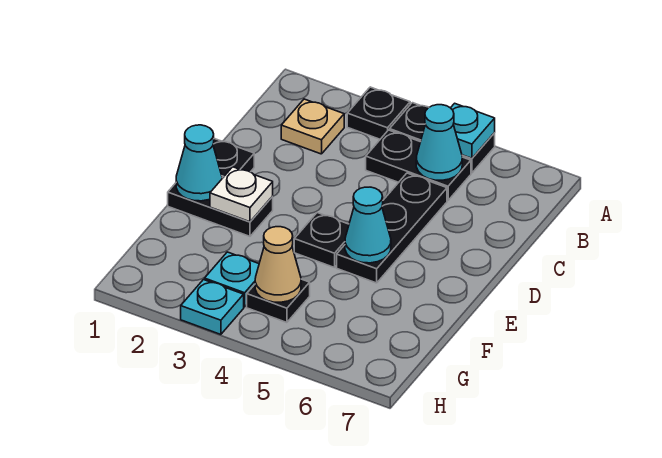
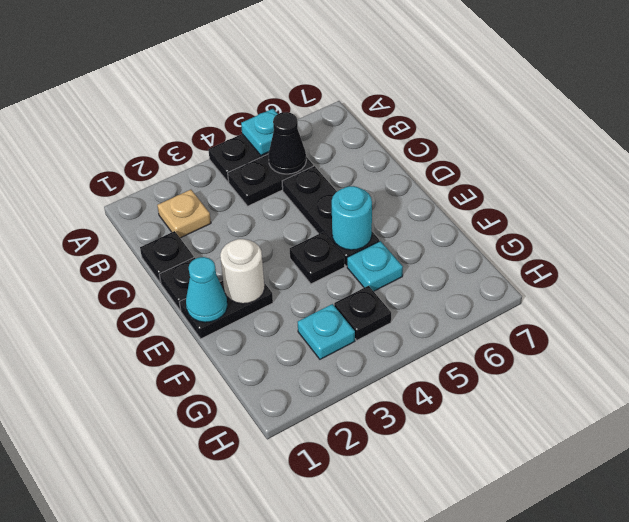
black 1x1 plate [347,87,410,139] -> black 1x1 plate moved to [140,231,194,283]
cyan 1x1 cone [416,105,462,180] -> black 1x1 cone [268,112,306,174]
white 1x1 plate [210,167,273,222] -> white 1x1 round brick [220,239,265,304]
cyan 1x1 cone [345,187,391,263] -> cyan 1x1 round brick [332,186,372,250]
tan 1x1 cone [255,227,301,302] -> none
cyan 1x1 plate [181,280,244,334] -> cyan 1x1 plate moved to [347,241,403,291]

